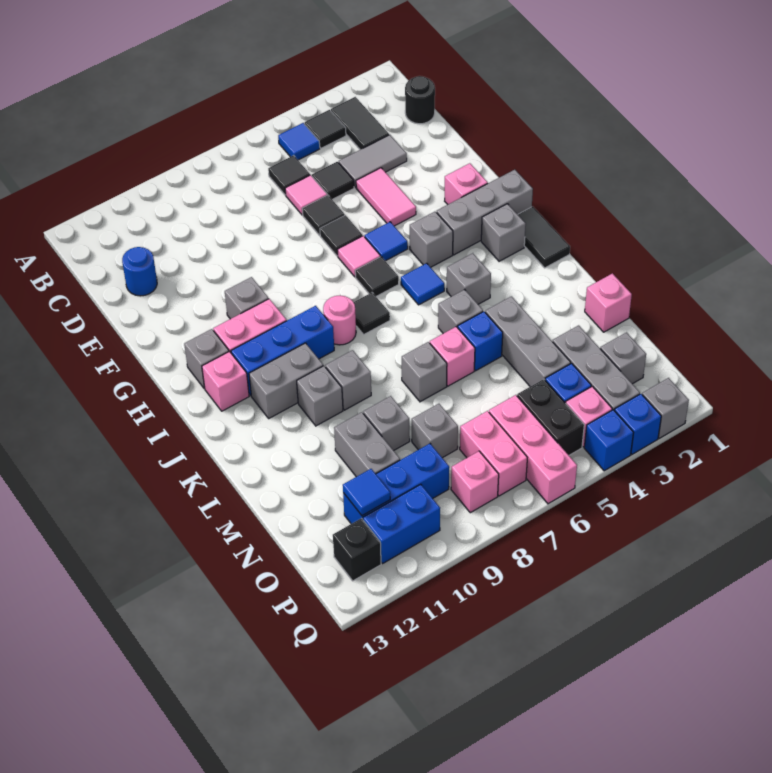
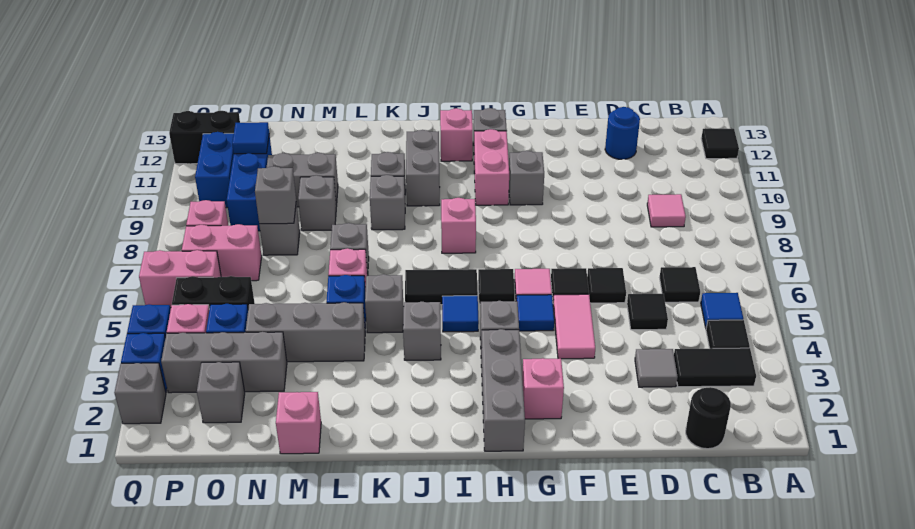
grey 1x2 tile [339,135,407,187] -> grey 1x1 tile [635,349,678,387]
pink 1x1 tile [285,175,327,215] -> pink 1x1 tile moved to [647,194,686,227]
pink 1x2 tile [356,168,416,226] -> pink 1x2 tile turned to [553,294,595,359]
black 1x2 tile [518,207,570,268] -> black 1x2 tile moved to [405,269,478,305]
grey 1x1 brick [481,204,526,261] -> grey 1x1 brick moved to [255,166,296,224]
black 1x1 tile [354,293,390,334] -> black 1x1 tile moved to [701,129,739,159]
pink 1x1 round brick [323,296,356,345] -> pink 1x1 brick [441,198,476,253]
blue 1x3 brick [231,306,334,395] -> none
pink 1x3 brick [489,395,577,504] -> pink 1x2 brick [139,250,221,308]
black 1x1 brick [333,518,381,581] -> black 1x2 brick [169,111,240,164]

